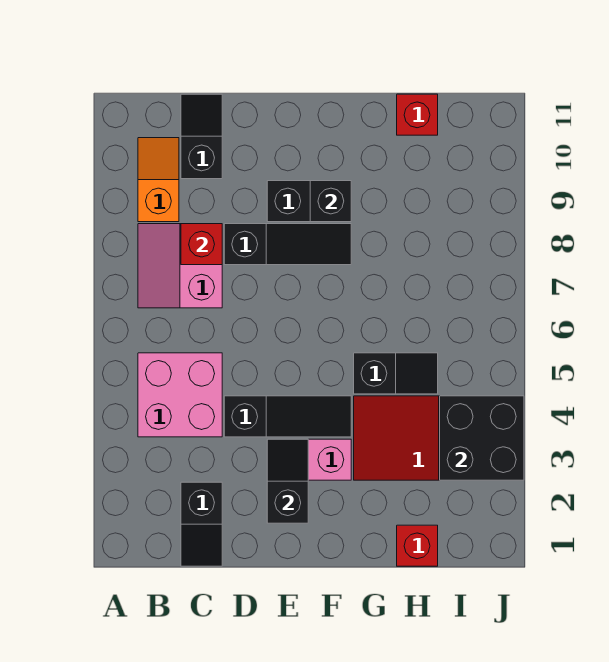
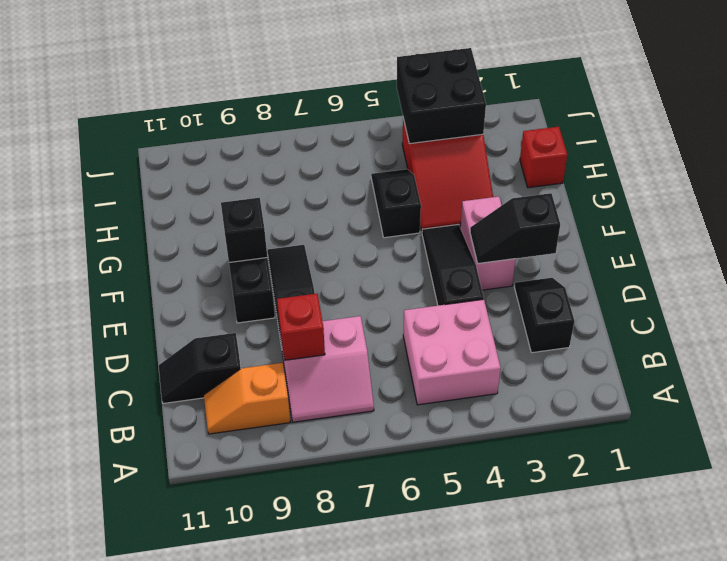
black 1x2 slope [181,482,222,566] -> black 1x2 slope turned to [515,278,575,353]
red 1x1 brick [397,94,438,135] -> none

